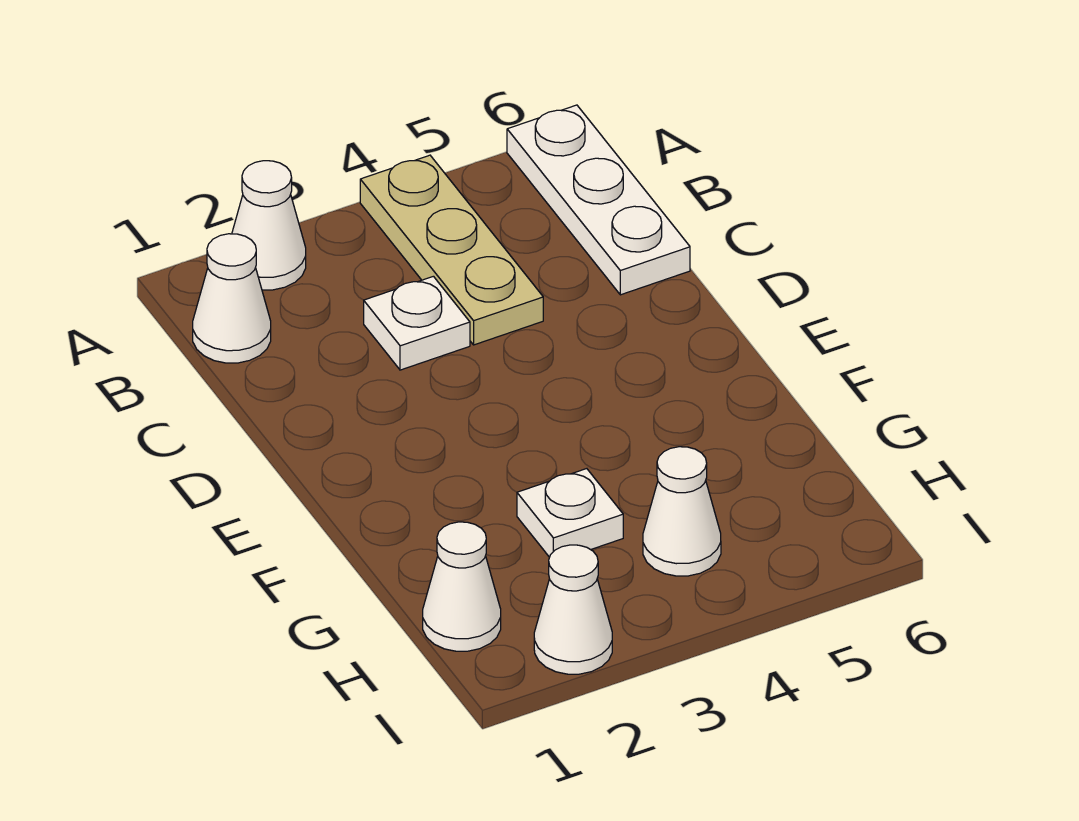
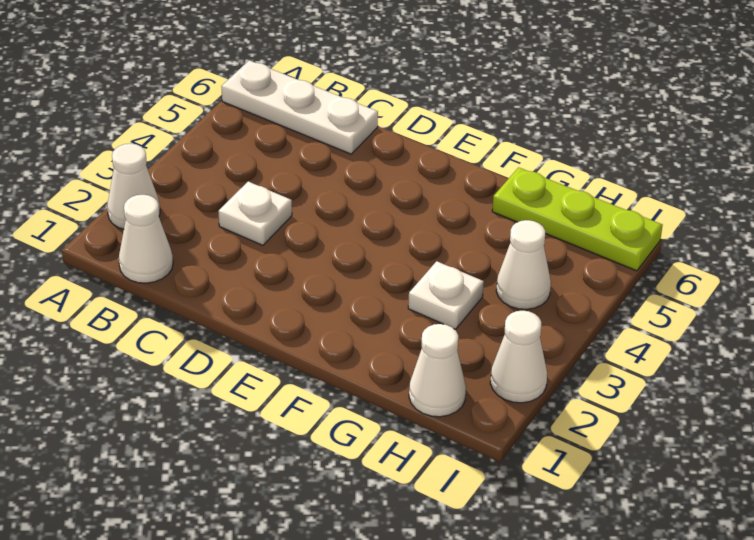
tan 1x3 plate [360,155,543,345] -> none
none -> lime 1x3 plate [492,167,663,271]

